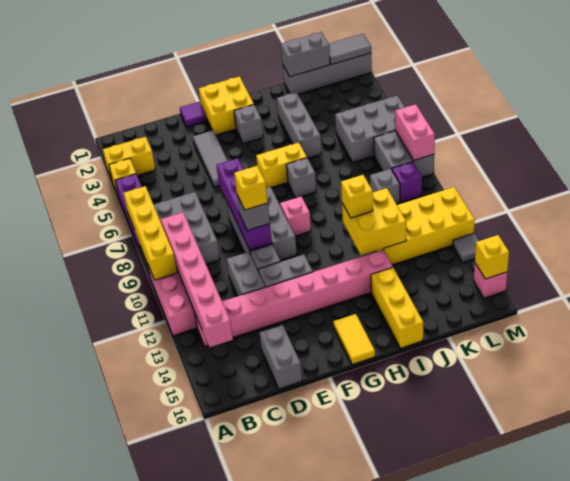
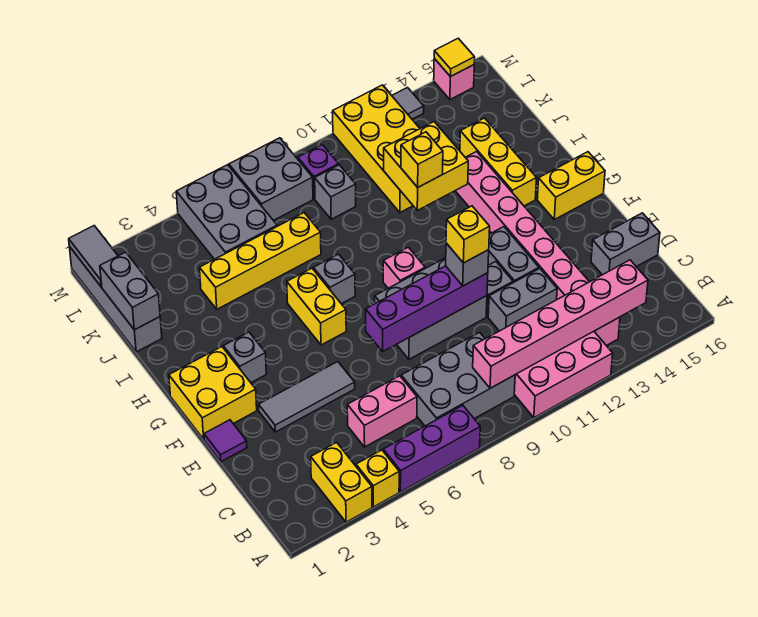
yellow 1x4 brick [124,186,177,280] -> yellow 1x4 brick moved to [200,213,321,309]
yellow 1x2 tile [333,314,375,364] -> yellow 1x2 brick [537,152,605,220]
grey 1x3 brick [277,92,322,158] -> none
yellow 1x3 brick [371,268,423,348] -> yellow 1x3 brick turned to [460,118,536,206]
pink 1x2 brick [395,104,435,160] -> pink 1x2 brick moved to [347,376,417,447]
yellow 1x1 brick [475,235,509,279] -> yellow 1x1 tile [434,38,475,77]

